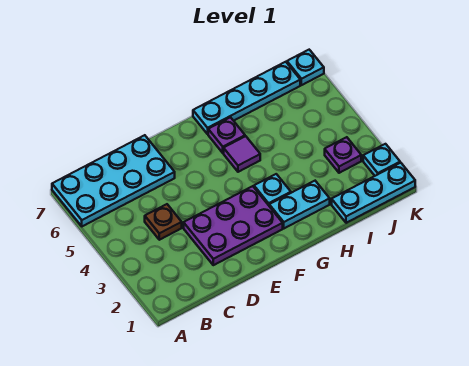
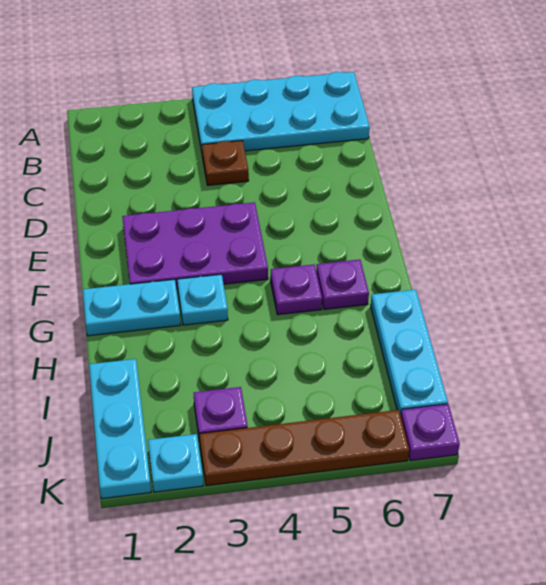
cyan 2x4 plate [52,135,175,226] -> cyan 2x4 plate turned to [192,72,370,152]
purple 2x3 plate [184,186,283,265] -> purple 2x3 plate turned to [122,202,268,289]
cyan 1x2 plate [269,181,330,228] -> cyan 1x2 plate turned to [83,279,181,336]
purple 1x1 tile [224,136,260,172] -> purple 1x1 plate [270,264,322,315]
cyan 1x4 plate [193,62,300,134] -> cyan 1x3 plate [371,290,448,416]
none -> brown 1x4 plate [199,410,409,486]
cyan 1x1 plate [287,50,324,85] -> purple 1x1 plate [401,404,460,461]

